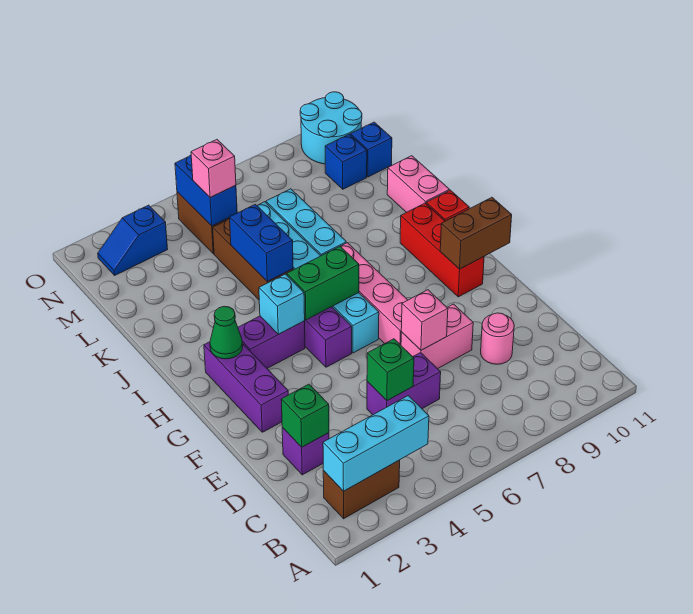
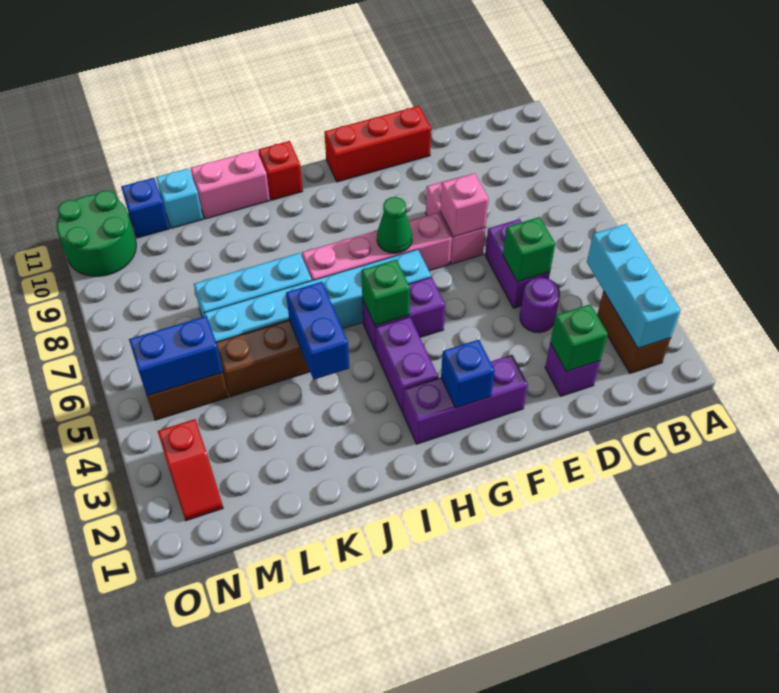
none -> purple 1x1 round brick [520,278,560,333]
pink 1x1 round brick [481,313,514,364] -> none
red 1x3 brick [400,203,484,297] -> red 1x3 brick moved to [324,106,431,182]
brown 1x2 brick [440,197,512,269] -> none
green 1x1 cone [210,306,243,359] -> green 1x1 cone moved to [377,197,412,253]
cyan 1x1 brick [259,274,305,334] -> cyan 1x1 brick moved to [156,168,203,228]
green 1x2 brick [287,246,359,320] -> green 1x1 brick [361,260,410,326]
blue 1x2 brick [230,204,293,282] -> blue 1x2 brick turned to [286,282,349,380]
pink 1x1 brick [191,140,236,198] -> none
blue 1x1 brick [325,134,367,189] -> blue 1x1 brick moved to [441,340,495,408]
blue 1x2 slope [98,205,168,275] -> red 1x2 slope [158,419,223,521]
cyan 2x2 round brick [300,92,362,164] -> green 2x2 round brick [57,190,136,276]

